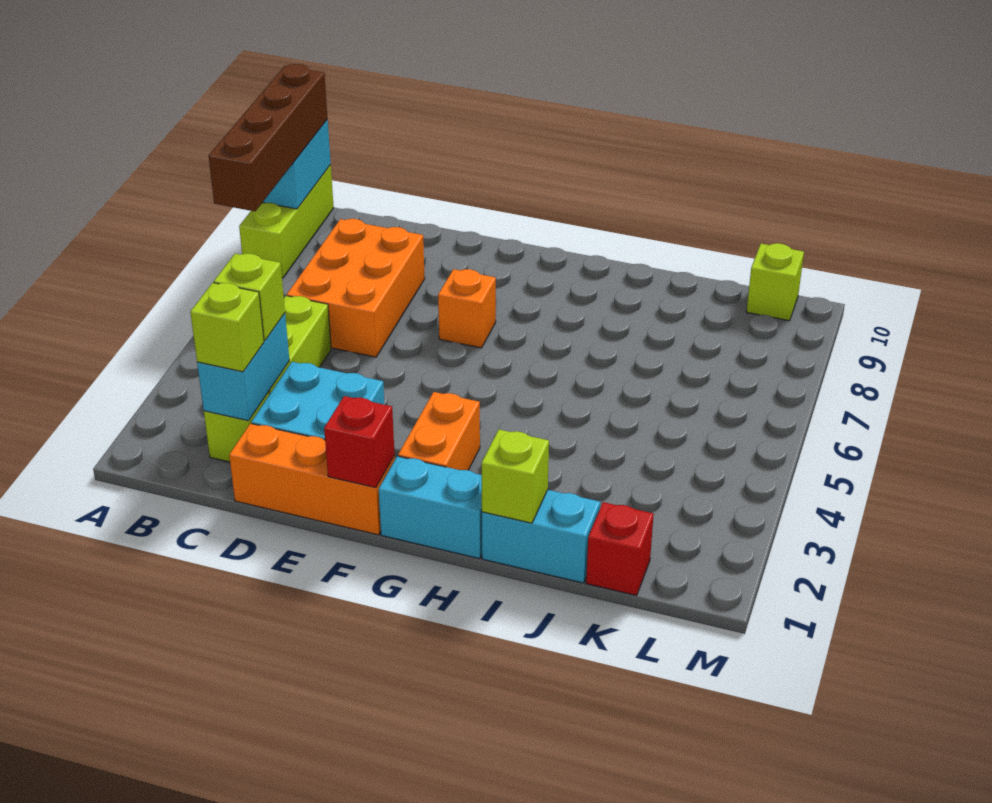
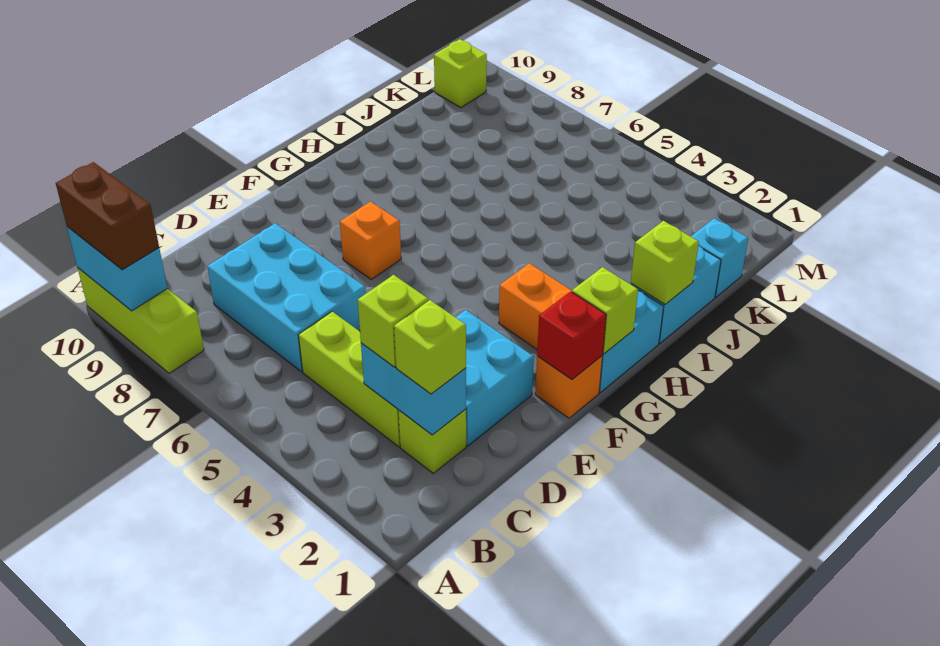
brown 1x4 brick [209,64,328,211] -> brown 1x2 brick [56,162,159,270]
orange 2x3 brick [287,219,425,357] -> cyan 2x3 brick [207,223,366,372]
orange 1x3 brick [229,423,395,535] -> orange 1x1 brick [535,356,602,418]
none -> lime 1x1 brick [572,267,638,354]
red 1x1 brick [586,502,654,596] -> cyan 1x1 brick [691,218,748,297]

